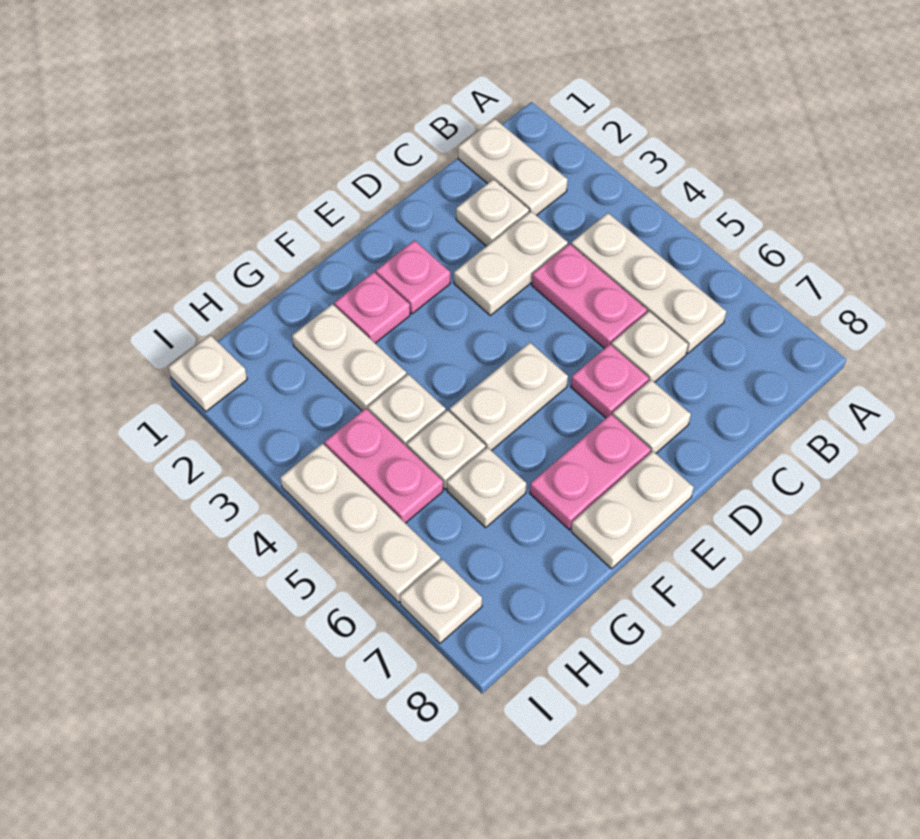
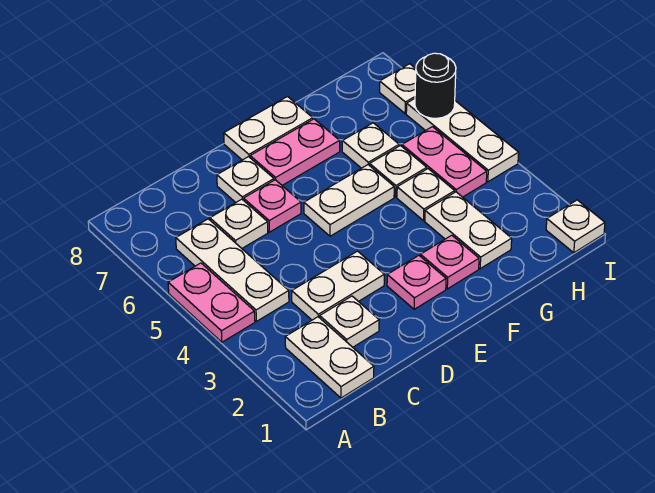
pink 1x2 plate [532,244,647,349] -> pink 1x2 plate moved to [168,263,255,342]
none -> black 1x1 round brick [415,53,456,118]

